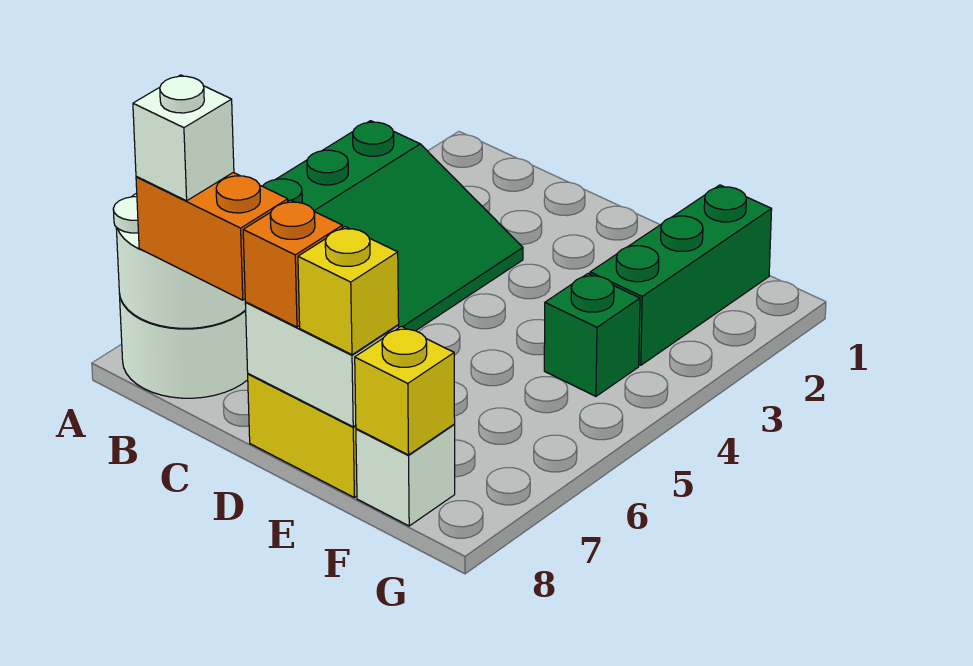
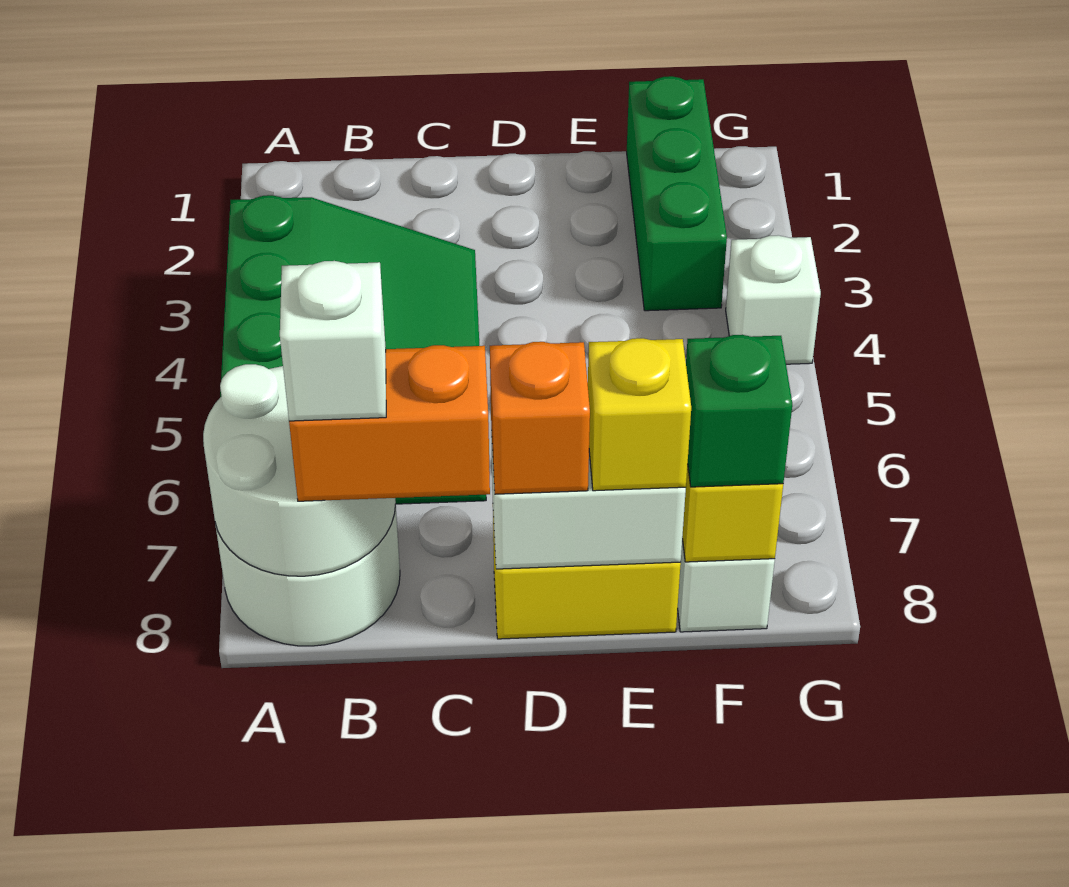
green 1x1 brick [544,274,640,396] -> green 1x1 brick moved to [686,335,792,487]
none -> white 1x1 brick [726,235,821,364]

